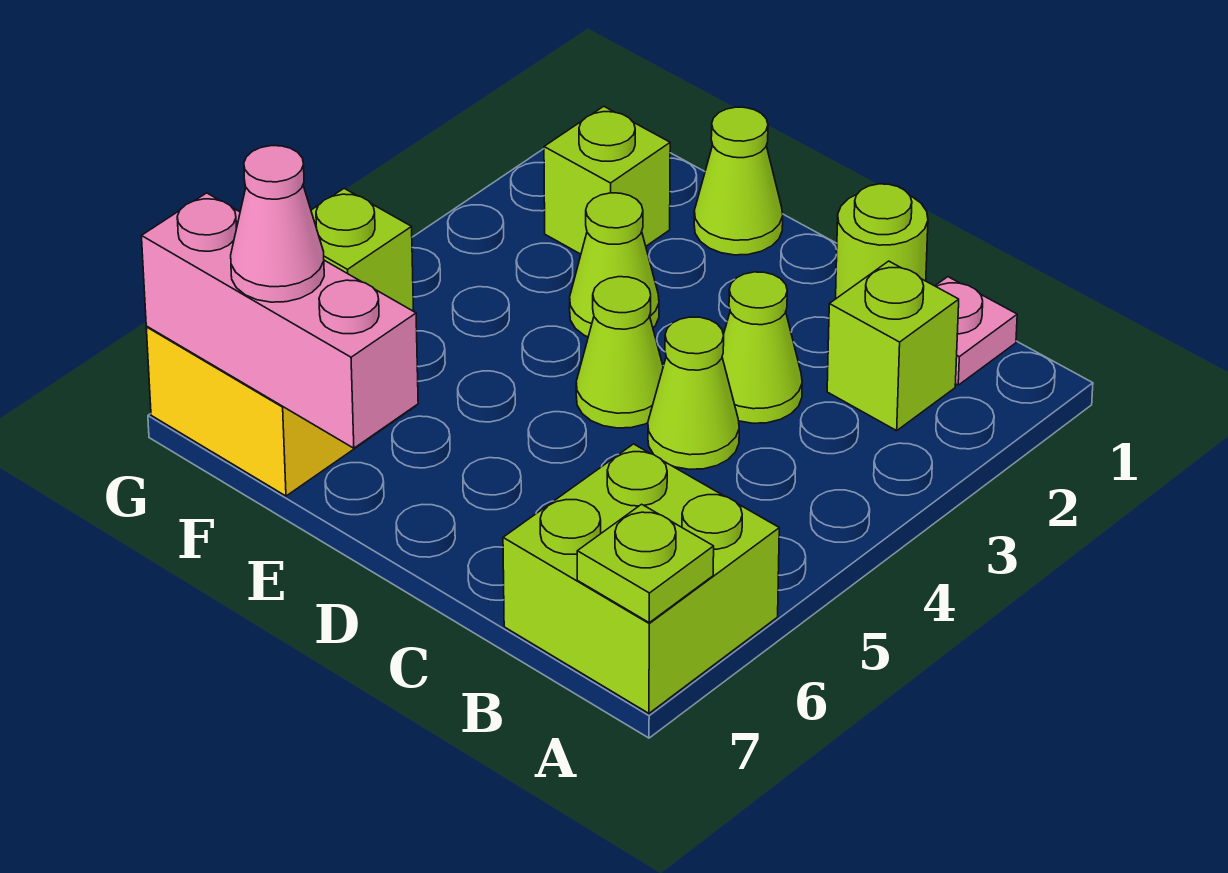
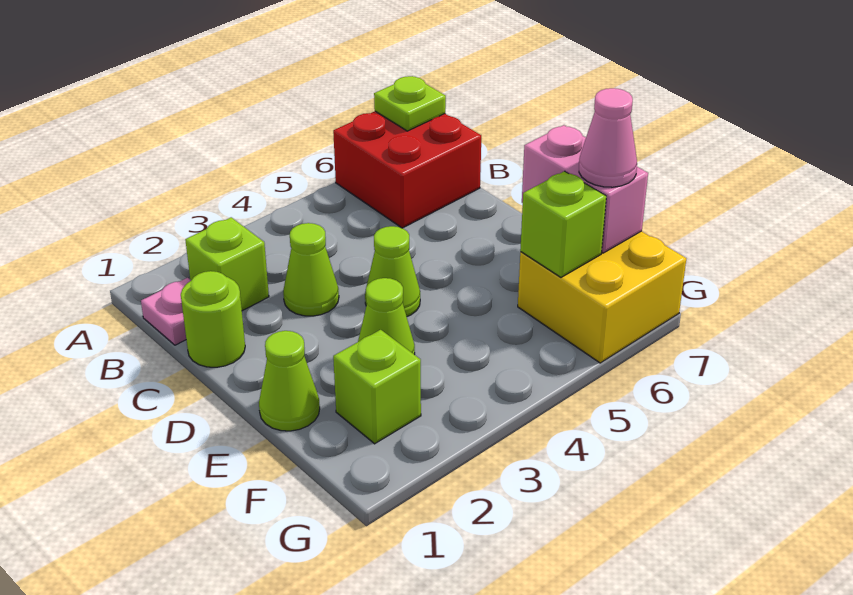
lime 2x2 brick [503,444,779,713] -> red 2x2 brick [333,111,481,228]
lime 1x1 cone [648,317,739,469] -> none
pink 1x3 brick [142,193,418,448] -> pink 1x2 brick [522,125,648,253]

